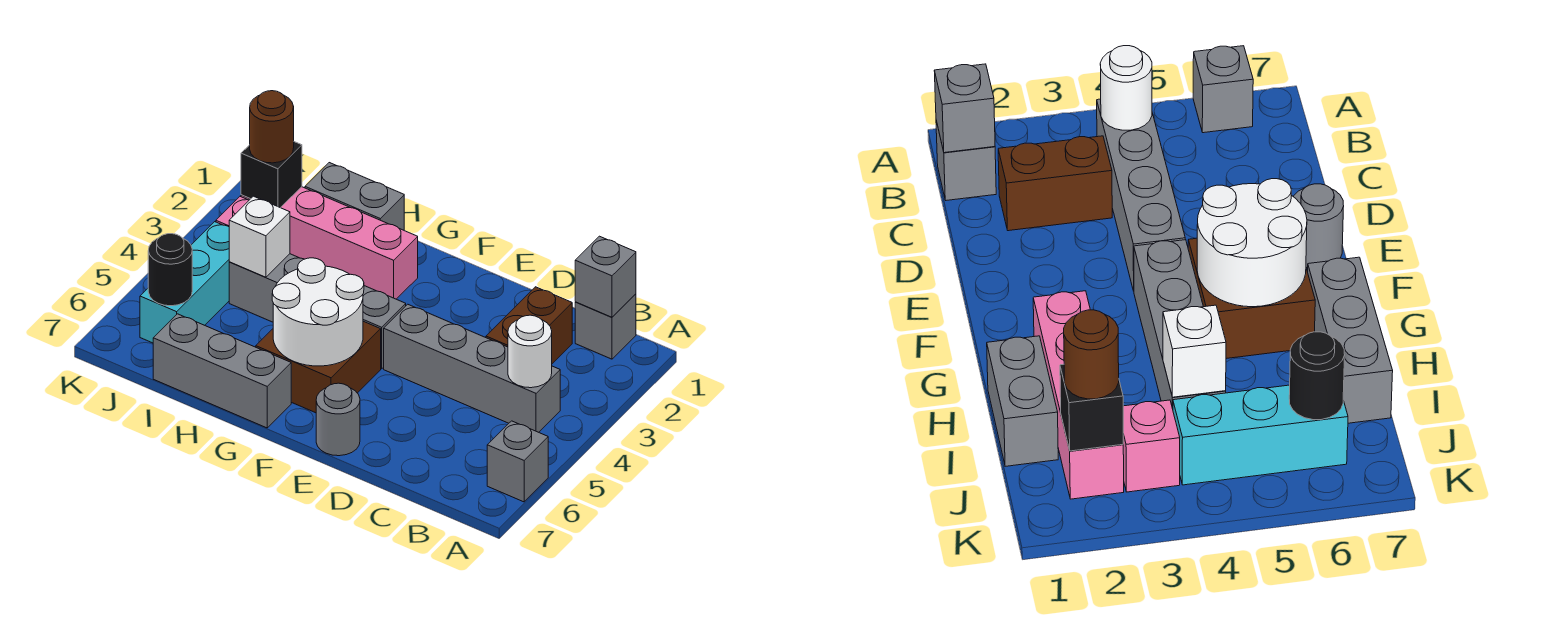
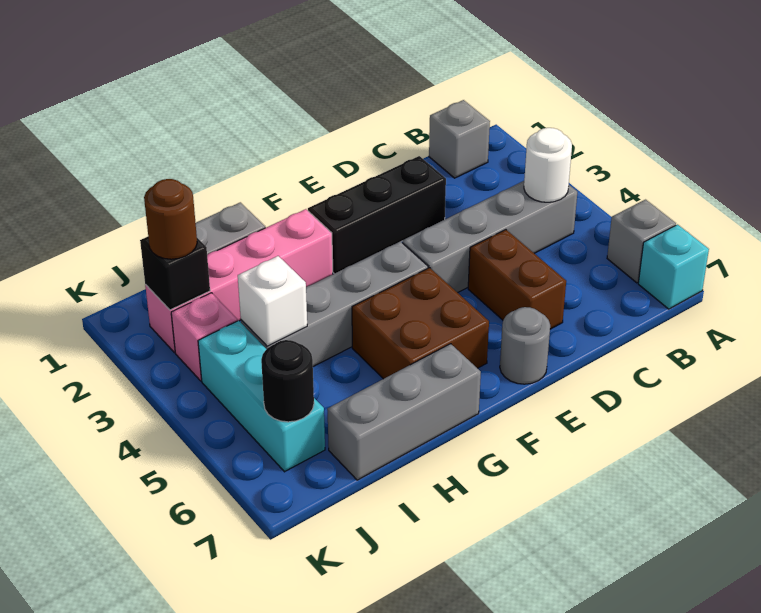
none -> cyan 1x1 brick [638,225,709,309]
grey 1x1 brick [575,236,636,317] -> none
brown 1x2 brick [486,287,573,364] -> brown 1x2 brick moved to [468,230,566,329]
none -> black 1x3 brick [308,156,446,274]
white 2x2 round brick [272,258,364,366] -> none

